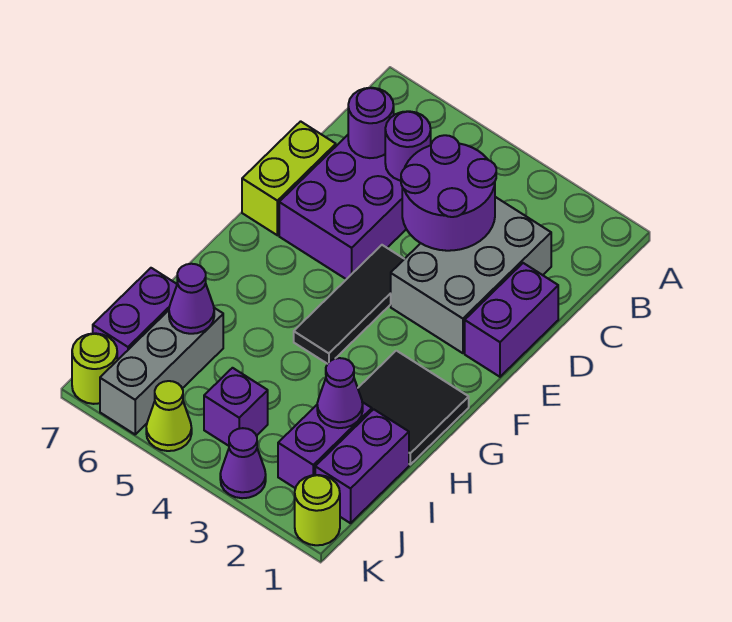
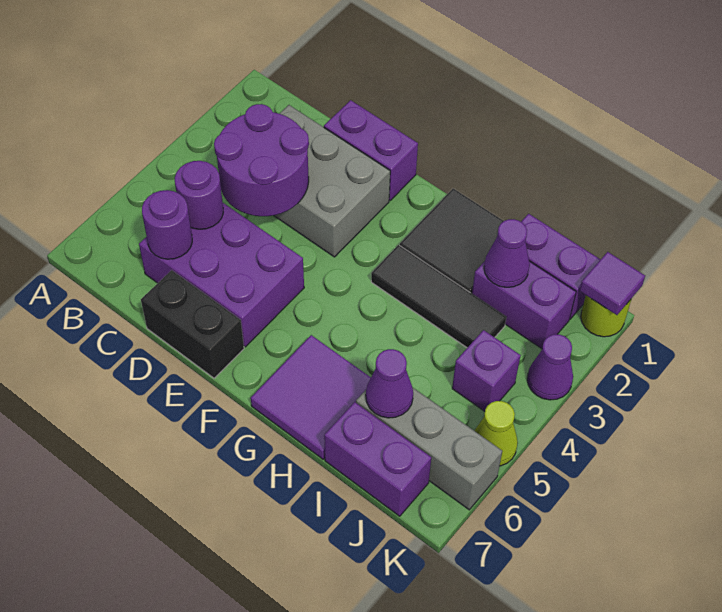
lime 1x2 brick [242,121,336,235] -> black 1x2 brick [141,270,244,378]
black 1x3 tile [294,245,404,364] -> black 1x3 tile moved to [371,245,506,348]
none -> purple 2x2 tile [251,335,371,459]
none -> purple 1x1 tile [580,252,645,315]
lime 1x1 round brick [72,333,117,404] -> none

